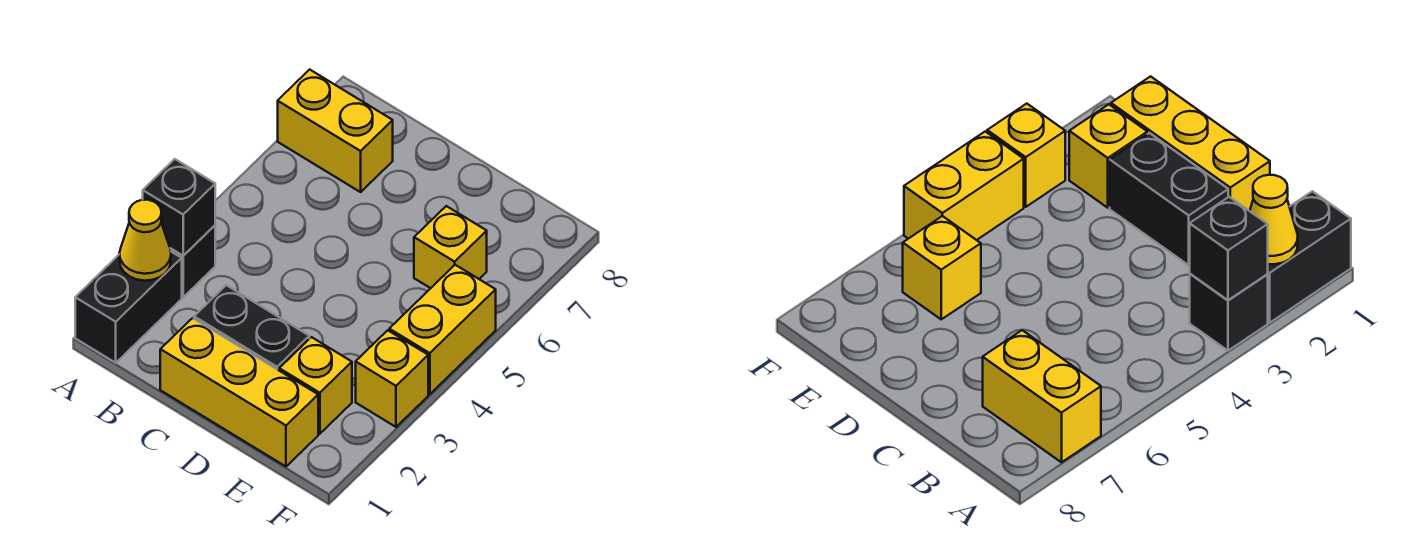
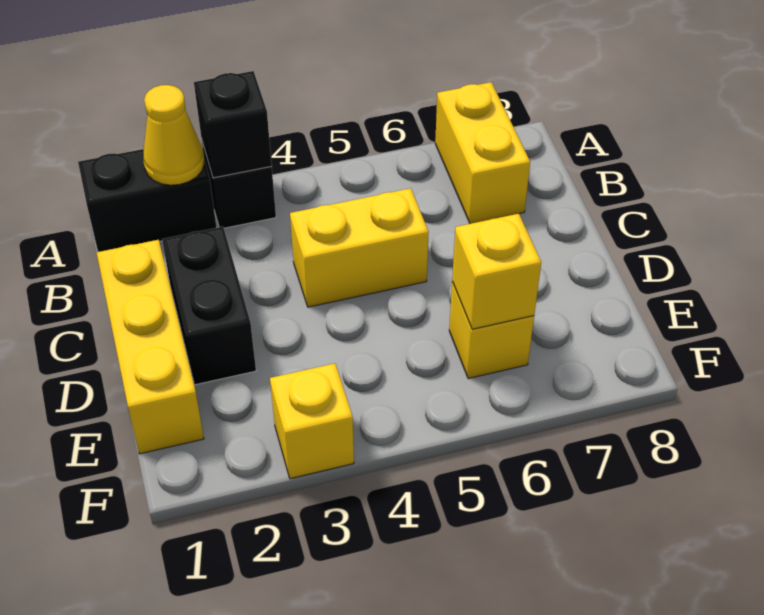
yellow 1x1 brick [279,337,352,434] -> yellow 1x1 brick moved to [452,214,541,329]
yellow 1x2 brick [389,265,496,394] -> yellow 1x2 brick moved to [290,188,429,307]

